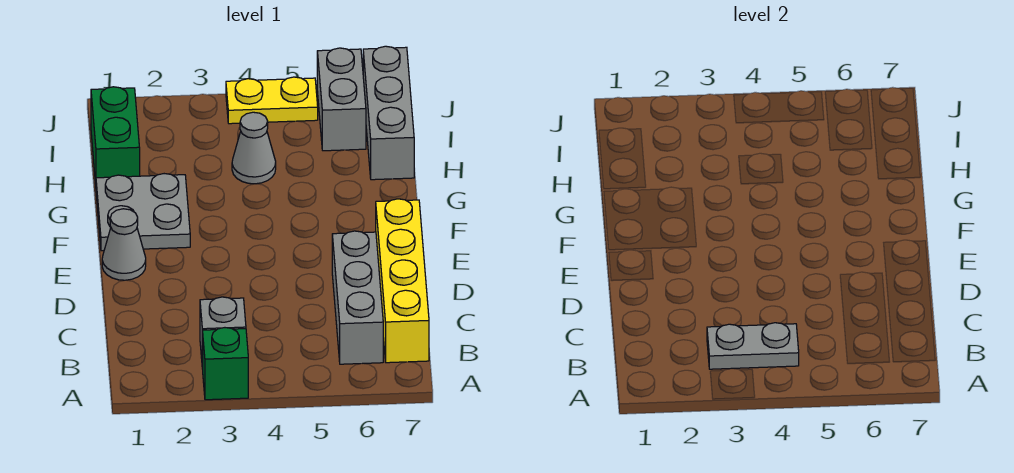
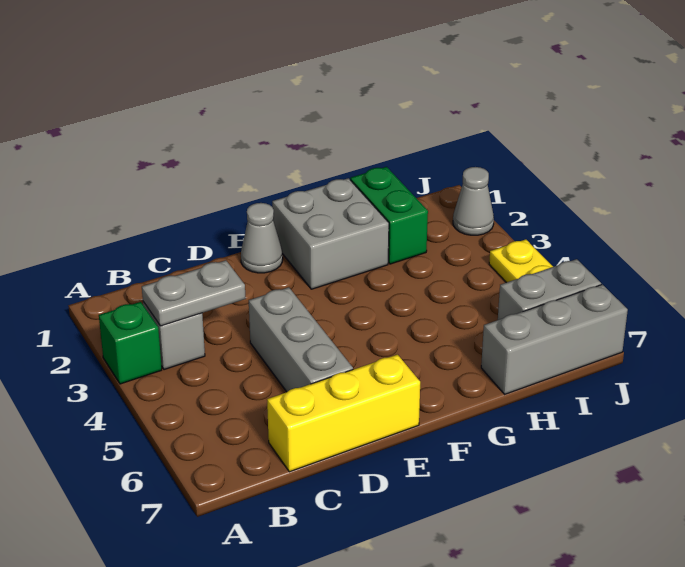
grey 1x2 plate [707,323,799,369] -> grey 1x2 plate turned to [142,260,246,326]
grey 1x3 brick [332,231,383,364] -> grey 1x3 brick turned to [249,287,353,392]
yellow 1x4 brick [376,199,429,363] -> yellow 1x3 brick [267,355,420,472]
grey 2x2 plate [96,174,190,251] -> grey 2x2 brick [272,178,389,289]
green 1x2 brick [91,87,140,184] -> green 1x2 brick turned to [350,167,428,264]
grey 1x1 cone [232,112,276,184] -> grey 1x1 cone moved to [453,167,494,235]

